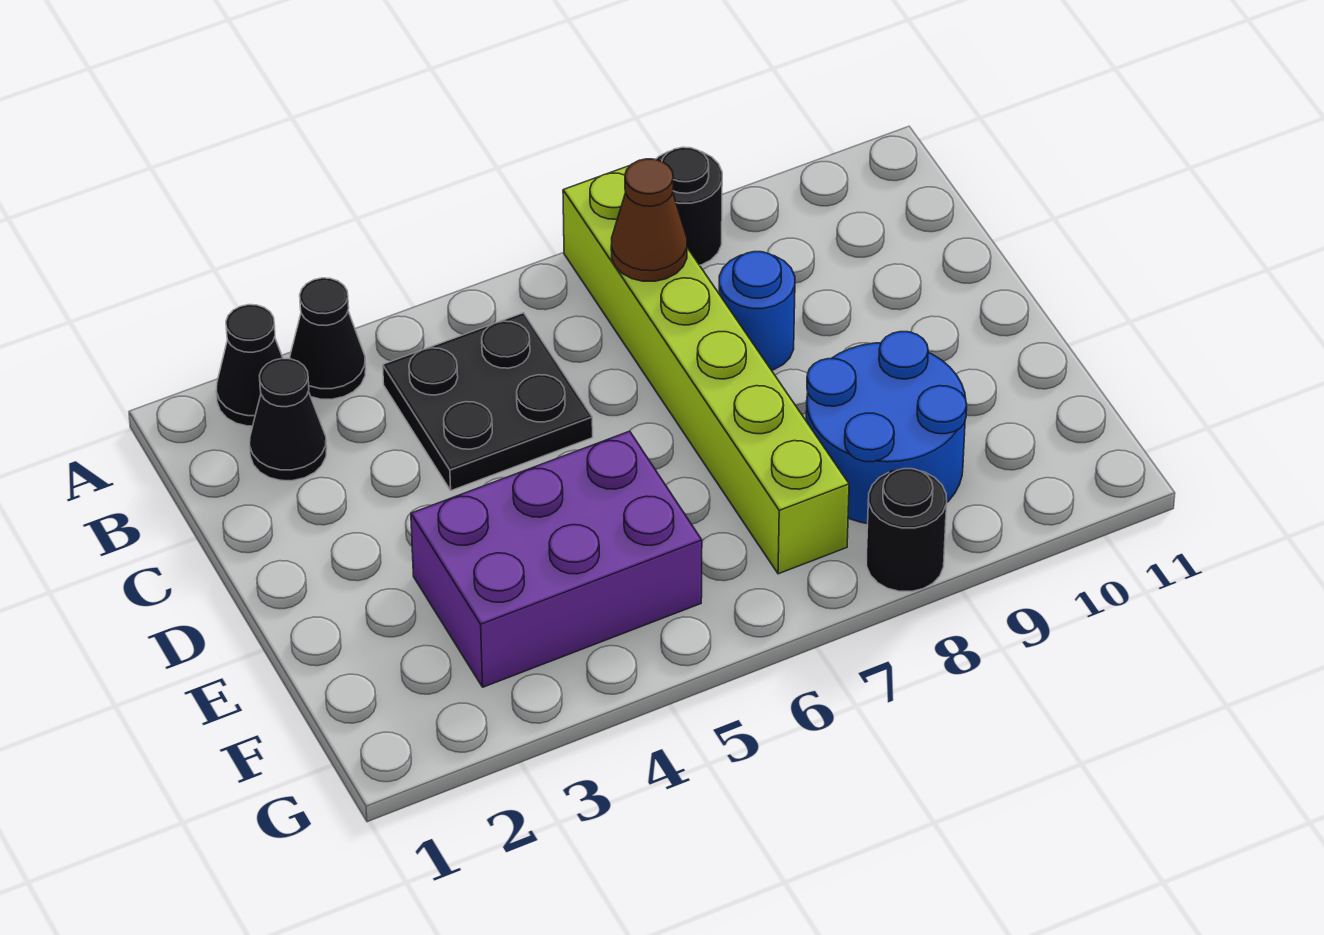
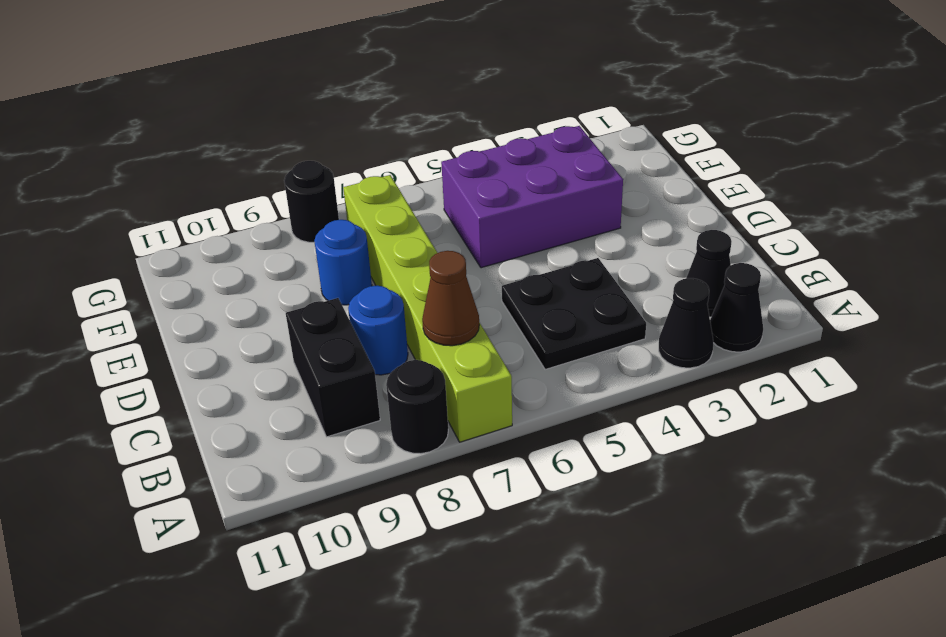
none -> black 1x2 brick [286,298,380,437]
blue 2x2 round brick [806,332,967,524] -> blue 1x1 round brick [314,220,372,305]

